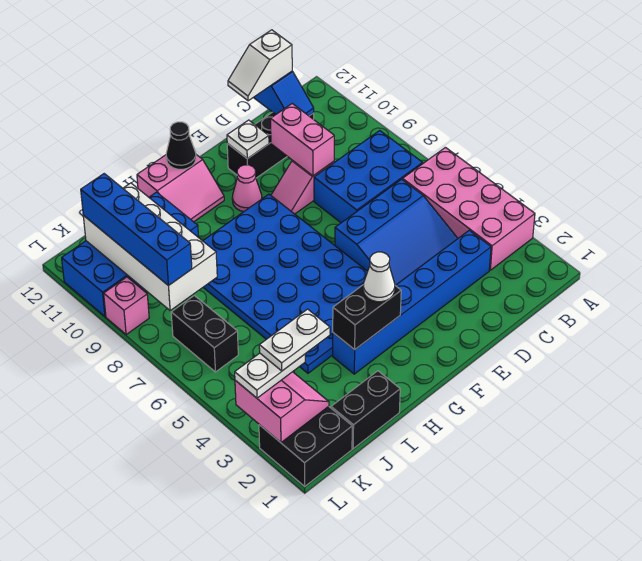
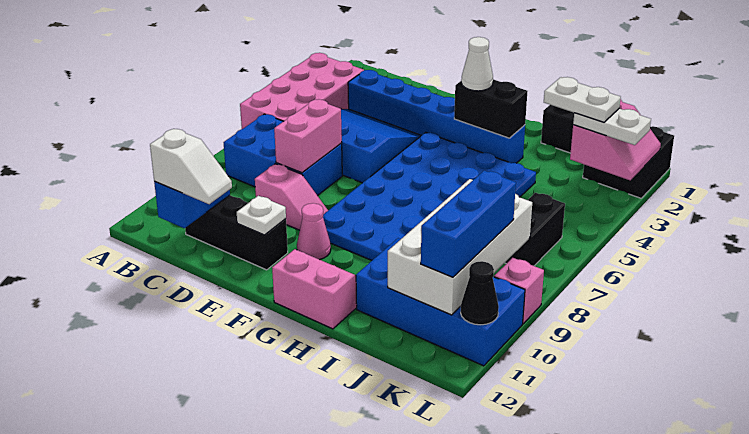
pink 1x2 brick [271,104,334,176] -> pink 1x2 brick moved to [274,99,342,173]
black 1x1 cone [166,122,196,169] -> black 1x1 cone moved to [461,261,499,325]
pink 2x2 slope [235,372,329,442] -> pink 2x2 slope turned to [570,99,661,180]
blue 1x4 brick [81,174,192,286] -> blue 1x3 brick [421,171,516,277]

